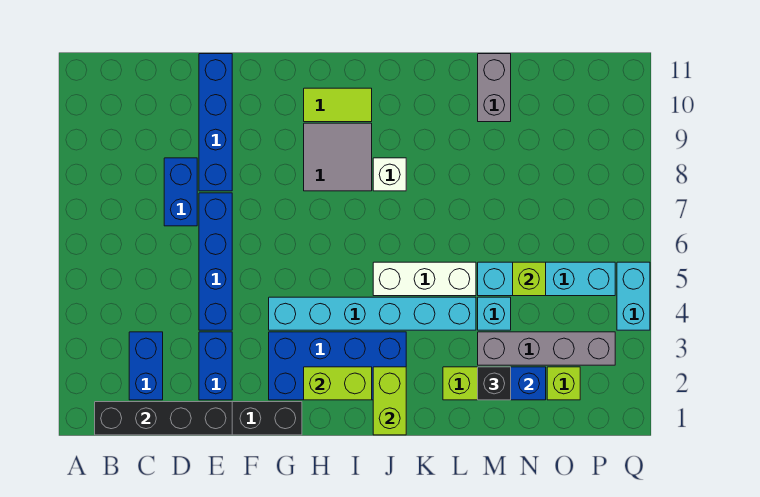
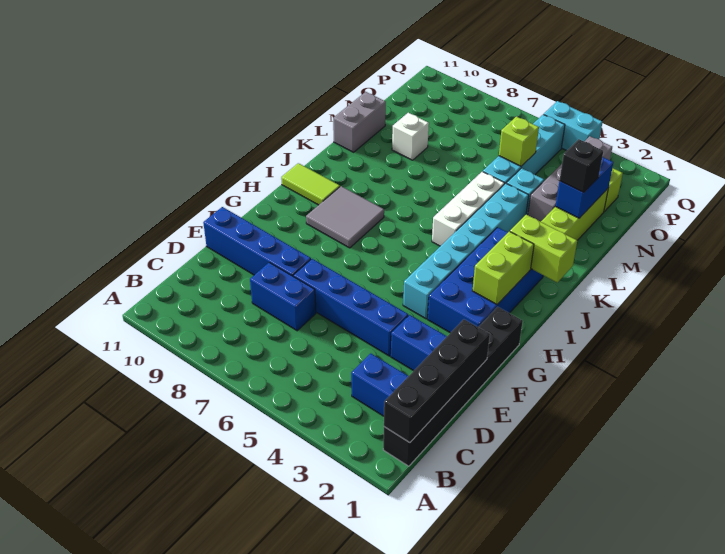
lime 1x2 tile [304,88,372,122] -> lime 1x2 tile turned to [281,163,340,205]
white 1x1 brick [373,158,406,191] -> white 1x1 brick moved to [392,113,429,160]
grey 1x2 brick [478,54,511,122] -> grey 1x2 brick turned to [333,92,386,152]

